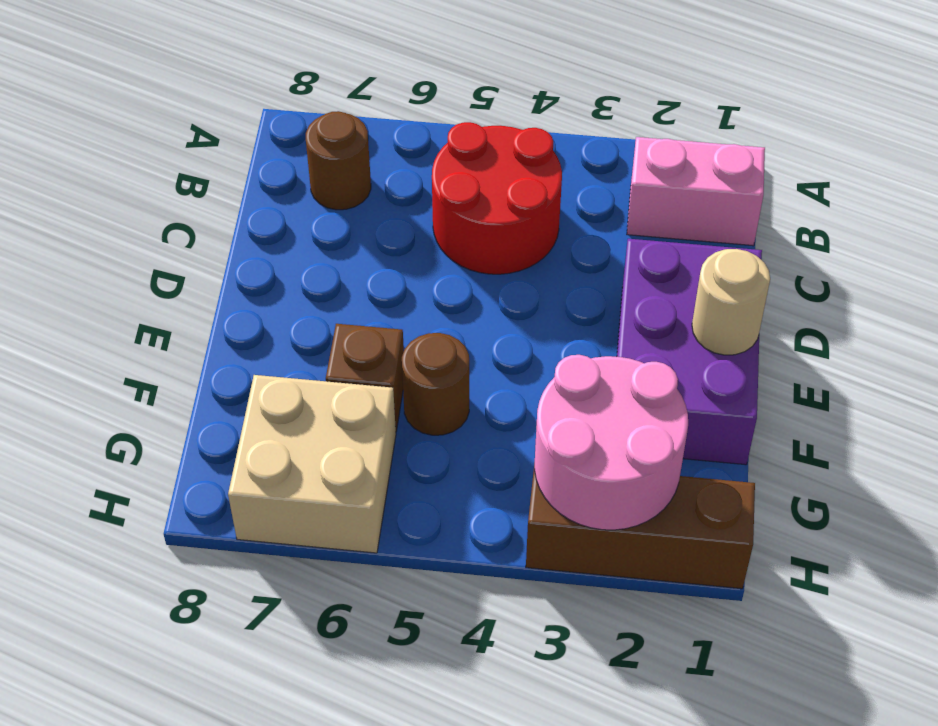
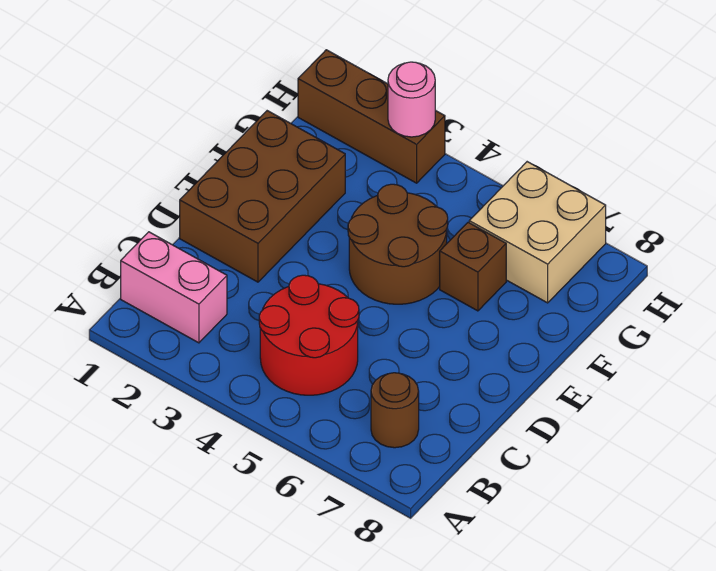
purple 2x3 brick [617,239,762,465] -> brown 2x3 brick [180,111,345,282]
tan 1x1 round brick [692,249,770,355] -> none
brown 1x1 round brick [402,333,469,435] -> brown 2x2 round brick [348,184,448,304]
pink 2x2 round brick [535,355,688,530] -> pink 1x1 round brick [388,62,435,137]

